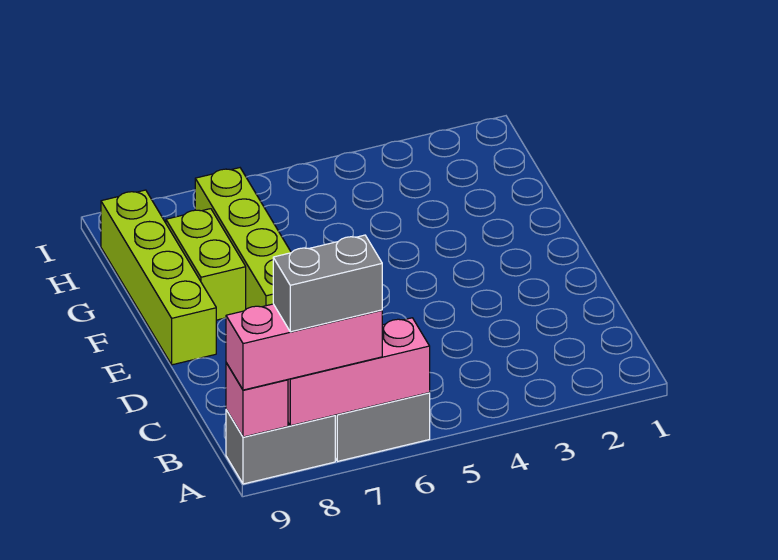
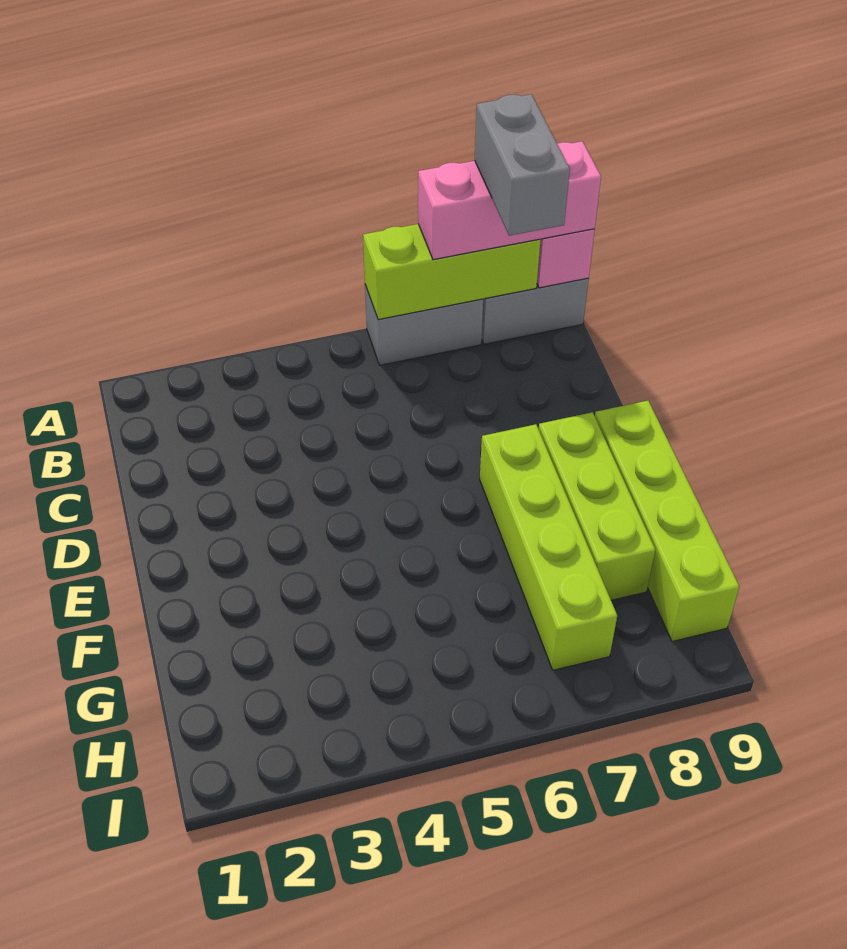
pink 1x3 brick [288,318,430,426] -> lime 1x3 brick [363,224,540,320]
grey 1x2 brick [273,235,382,332] -> grey 1x2 brick turned to [475,94,570,236]
lime 1x2 brick [166,209,246,320] -> lime 1x3 brick [539,412,655,600]

